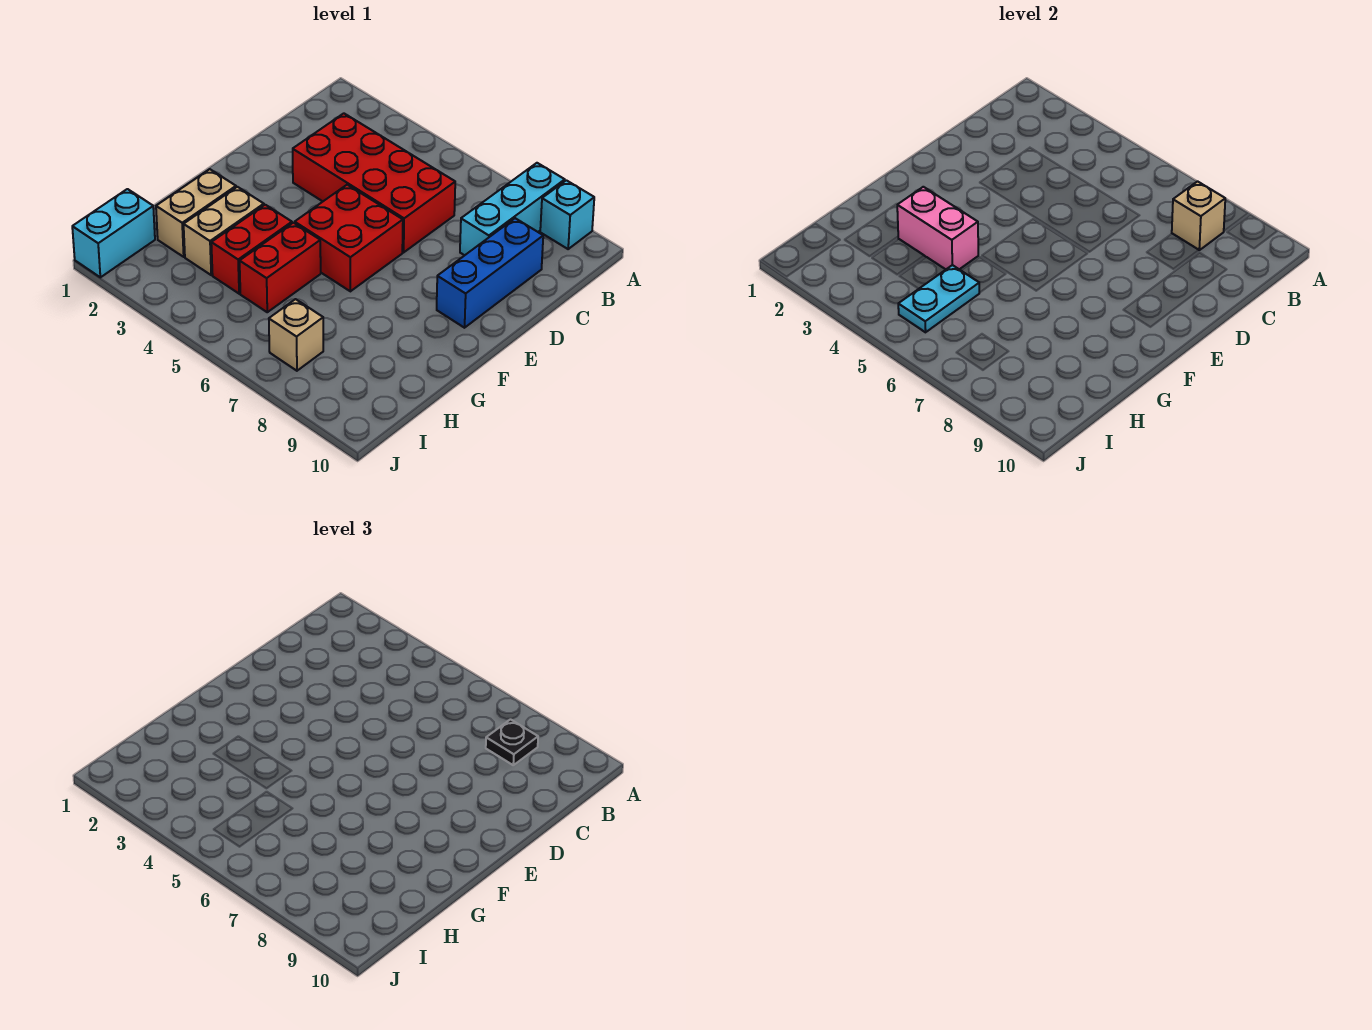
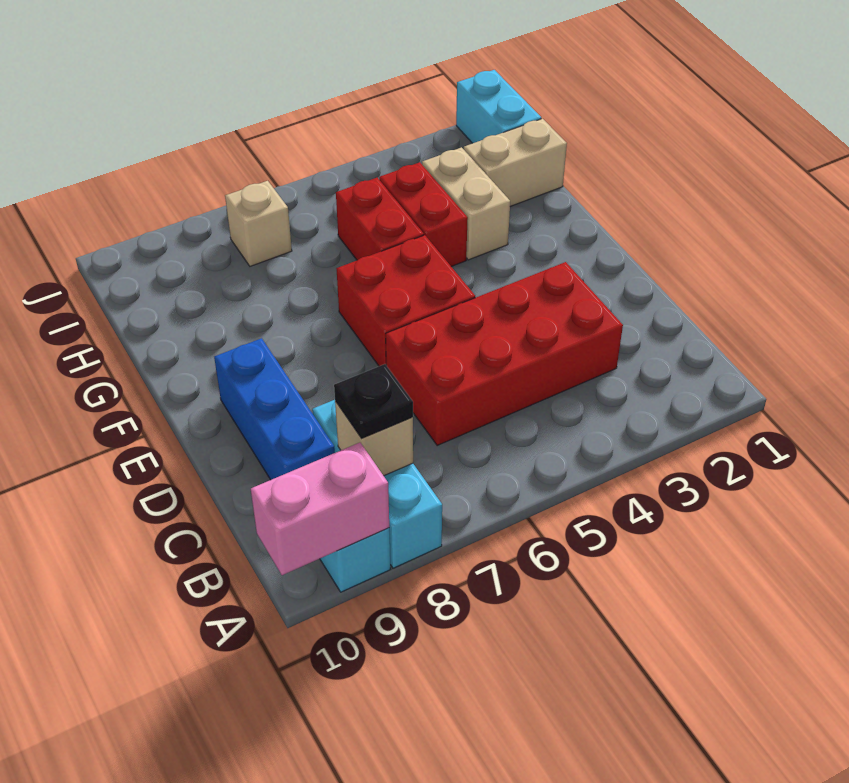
tan 1x2 brick [156,169,236,257] -> tan 1x2 brick turned to [464,119,567,206]
pink 1x2 brick [897,187,978,269] -> pink 1x2 brick moved to [251,443,389,575]
cyan 1x2 plate [898,265,979,332] -> none

